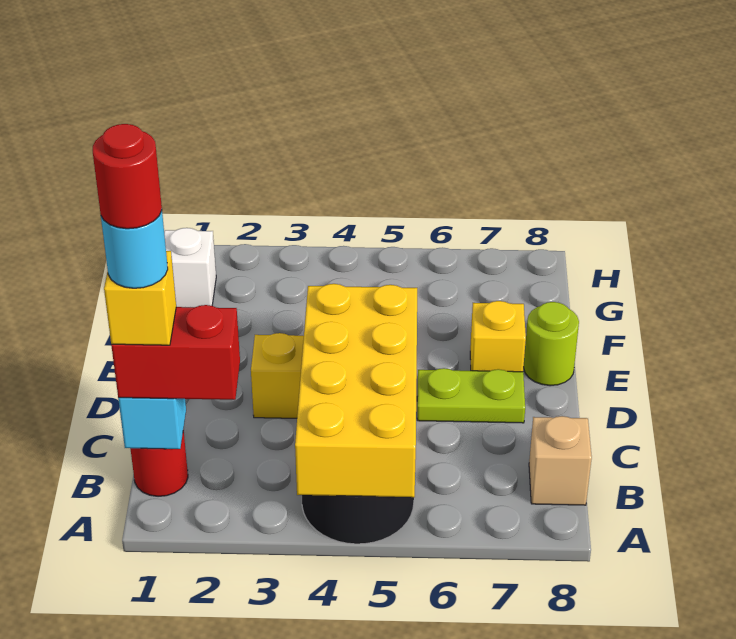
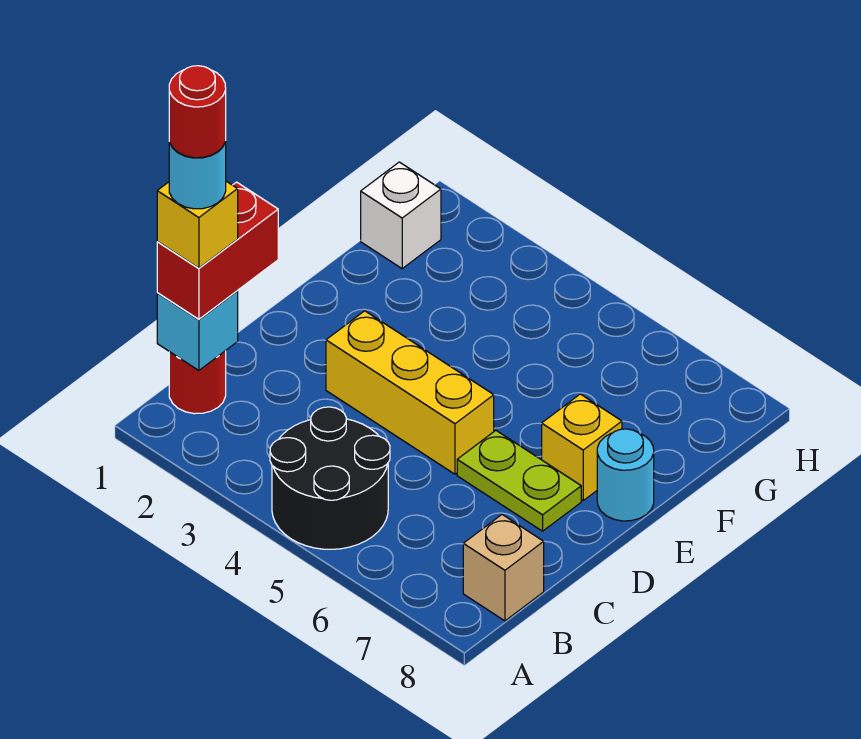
yellow 2x4 brick [295,284,417,497] -> none
red 1x2 brick [111,305,240,400] -> red 1x2 brick turned to [157,182,278,319]
lime 1x1 round brick [524,302,579,386] -> cyan 1x1 round brick [597,429,654,521]

